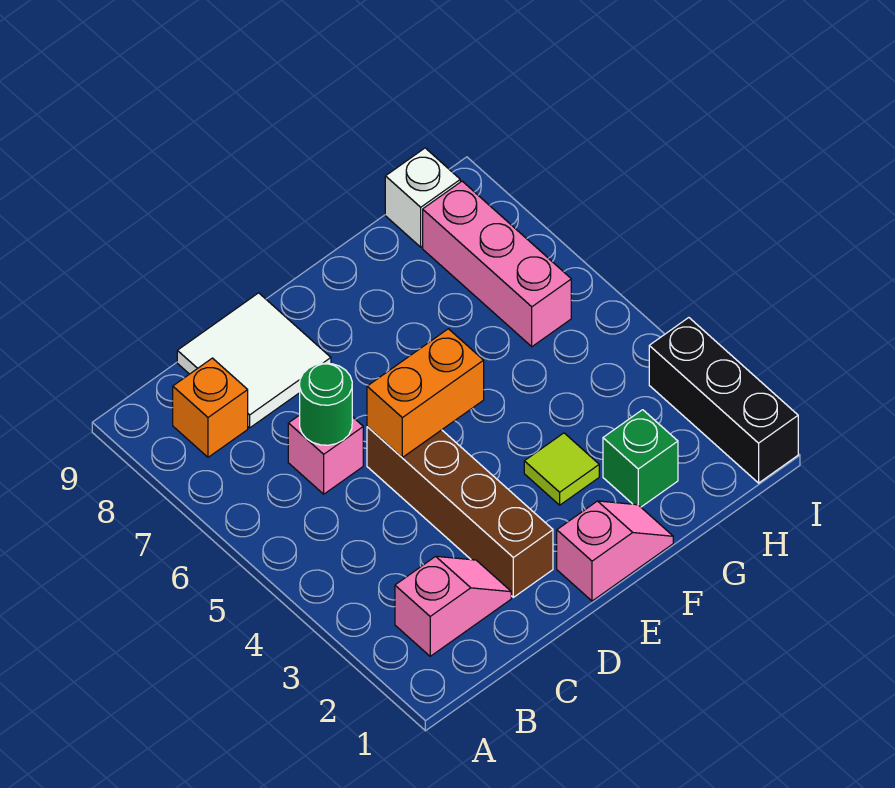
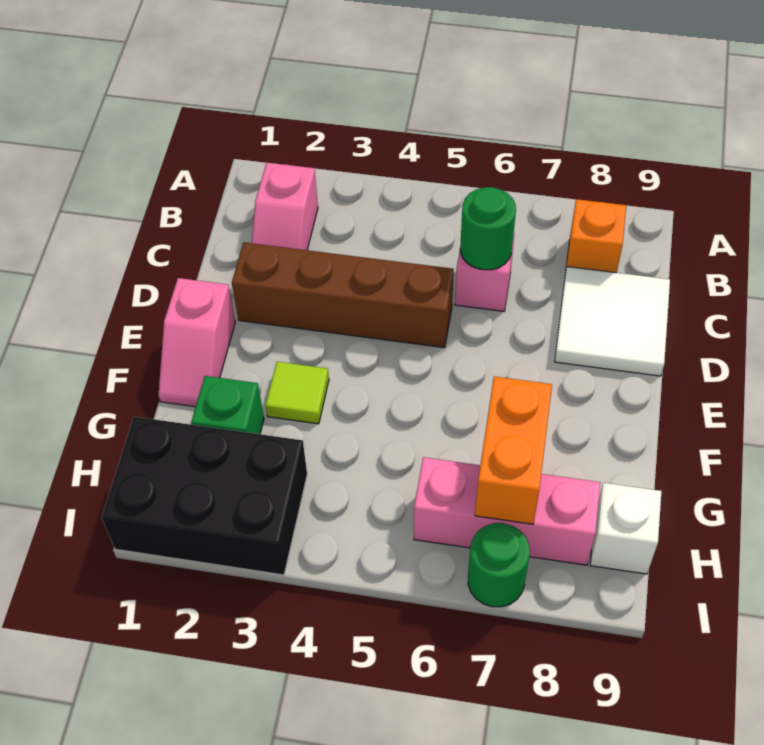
orange 1x2 brick [367,329,484,457] -> orange 1x2 brick moved to [475,377,552,524]
black 1x3 brick [649,318,798,483] -> black 2x3 brick [102,417,307,575]
none -> green 1x1 round brick [468,523,530,607]

